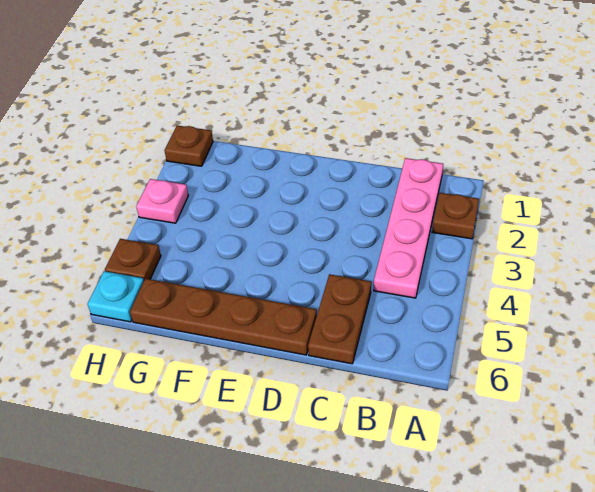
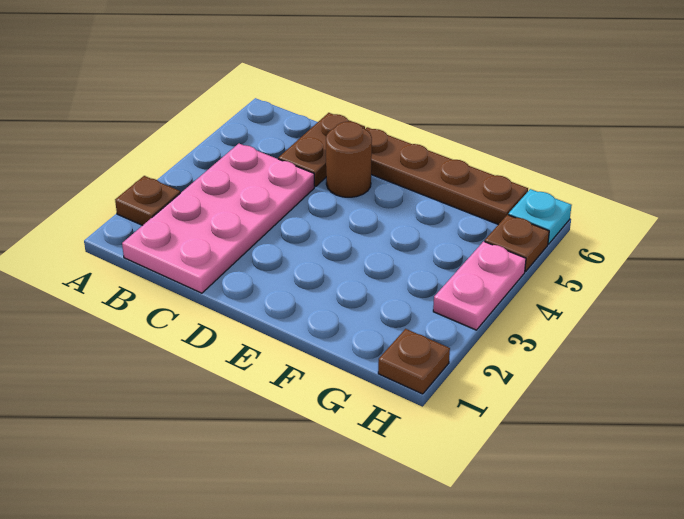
pink 1x4 plate [374,158,443,298] -> pink 2x4 plate [122,144,314,293]
none -> brown 1x1 round brick [326,122,372,197]
pink 1x1 plate [136,179,188,223] -> pink 1x2 plate [433,241,526,330]

